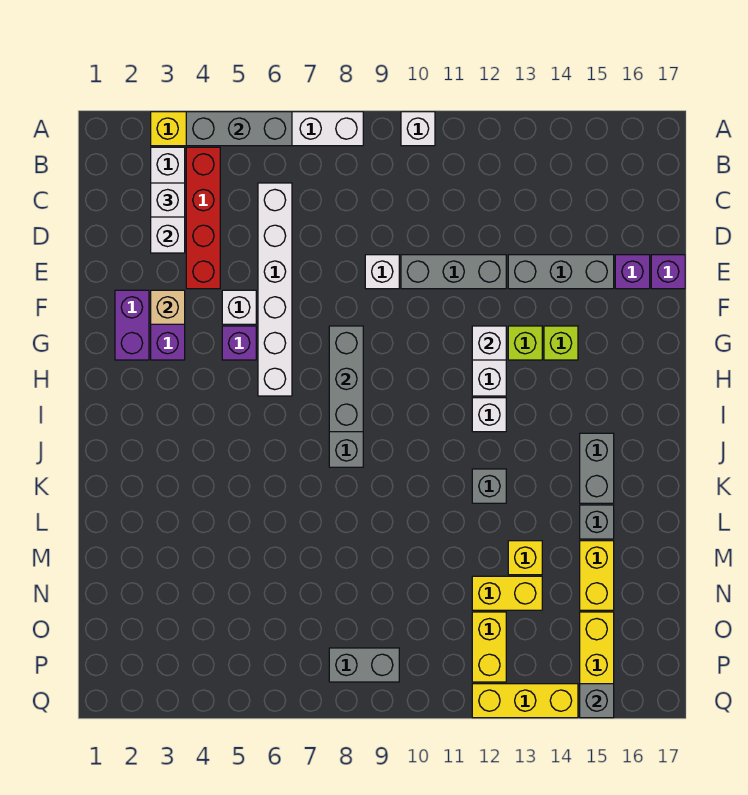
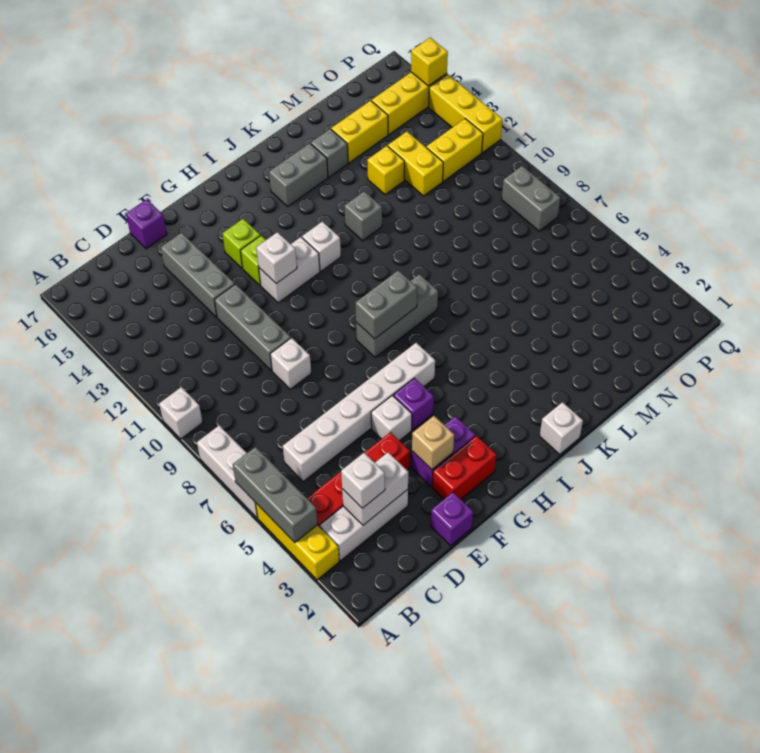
purple 1x1 brick [615,255,650,289] -> purple 1x1 brick moved to [431,492,473,545]
purple 1x2 brick [115,290,149,360] -> red 1x2 brick [432,436,496,499]
grey 1x3 brick [329,326,363,432] -> grey 1x2 brick [355,270,417,339]
none -> white 1x1 brick [540,402,583,454]
grey 1x1 brick [580,684,614,718] -> yellow 1x1 brick [411,38,448,86]

